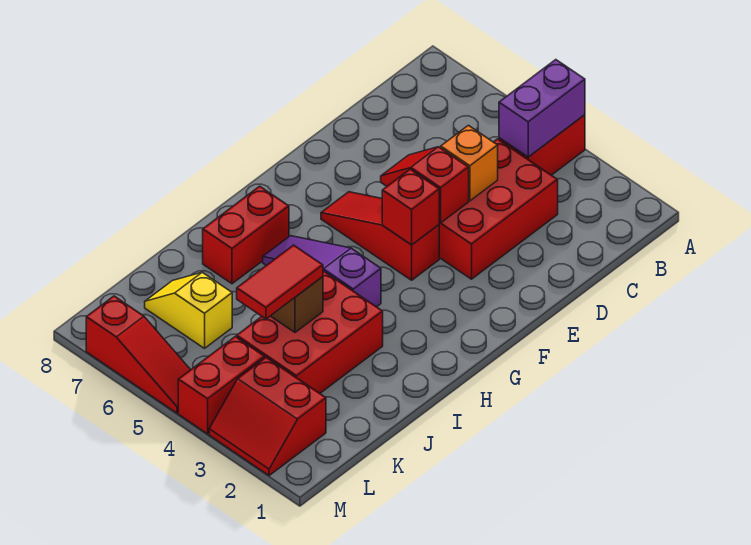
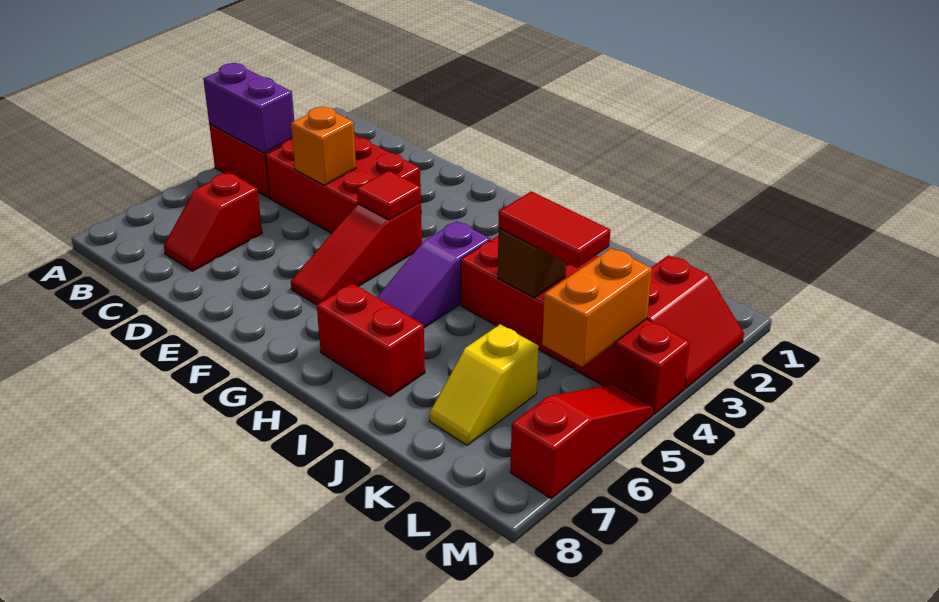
red 1x2 slope [381,147,469,223] -> red 1x2 slope moved to [164,173,262,271]
red 1x1 brick [382,169,440,245] -> red 1x1 tile [357,171,421,220]
none -> orange 1x2 brick [542,248,652,367]

